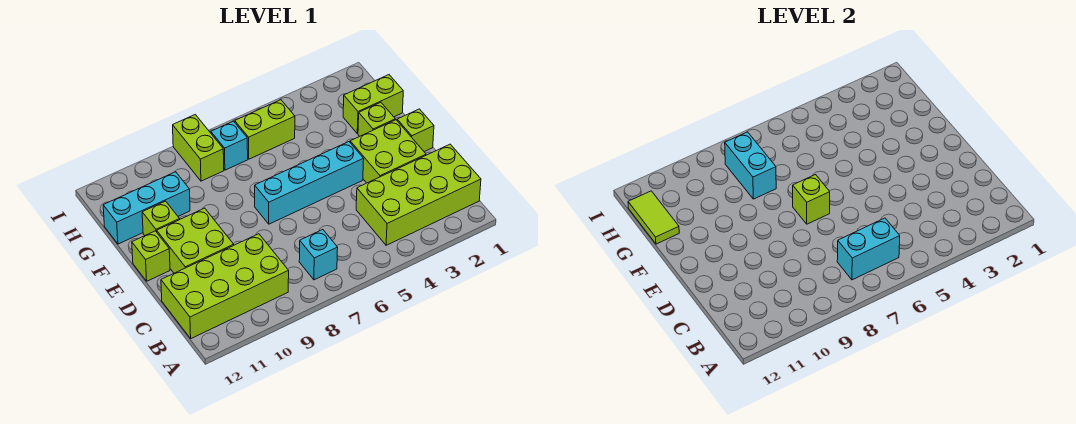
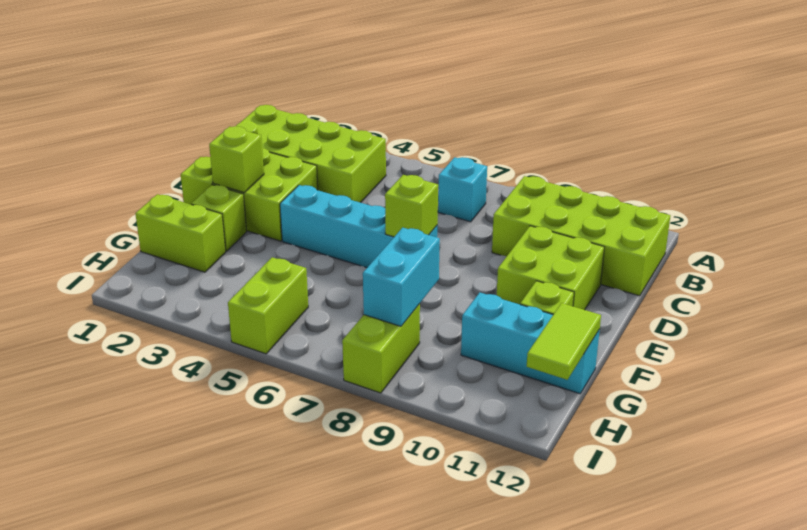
cyan 1x2 brick [837,218,900,280] -> none
lime 1x1 brick [132,231,170,281] -> lime 1x1 brick moved to [209,126,264,192]
lime 1x2 brick [235,100,295,159] -> lime 1x2 brick turned to [228,257,308,354]
cyan 1x1 brick [211,121,248,170] -> none

